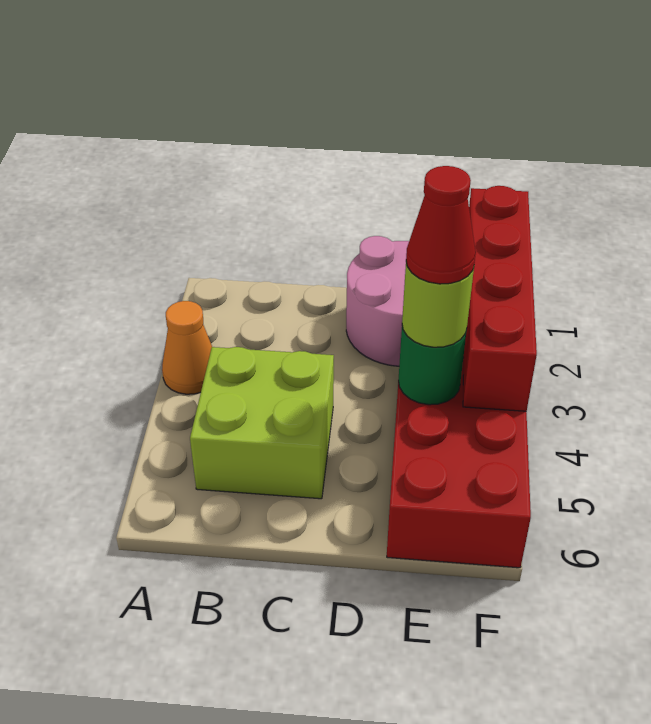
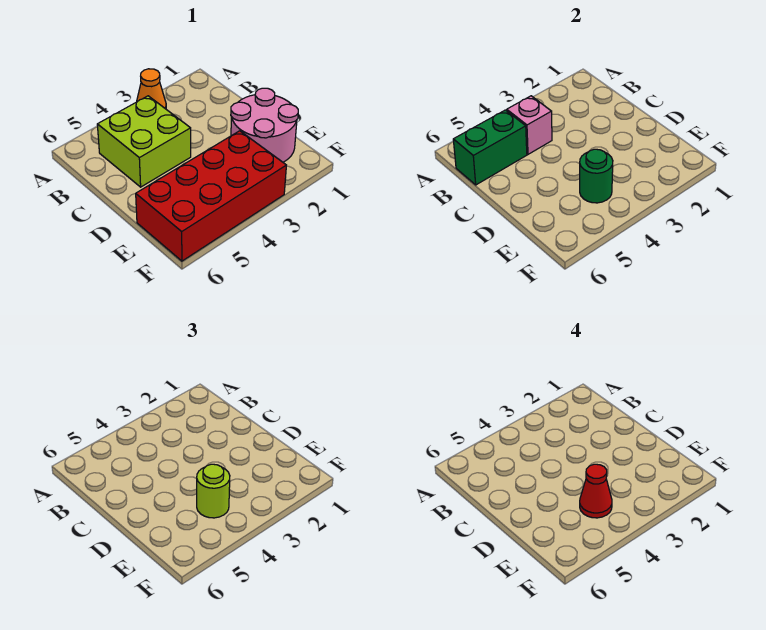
none -> pink 1x1 brick [507,96,552,154]
none -> green 1x2 brick [453,110,527,185]
red 1x4 brick [463,186,537,411] -> none

